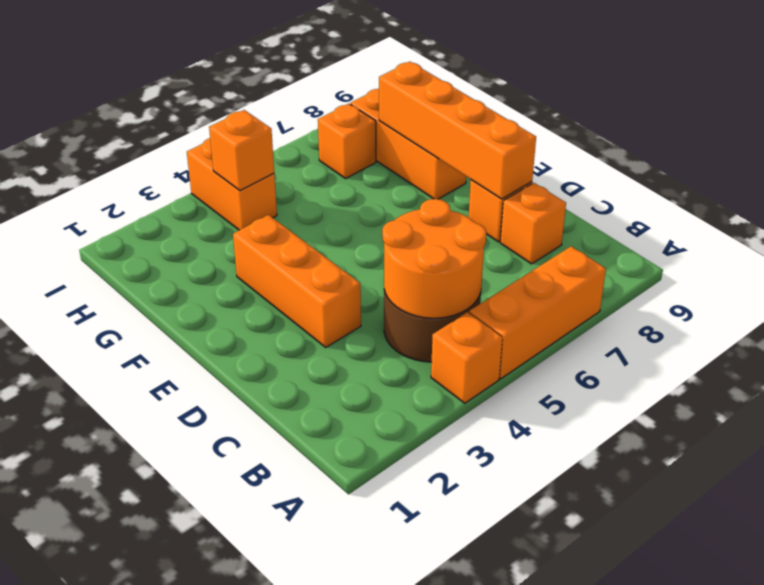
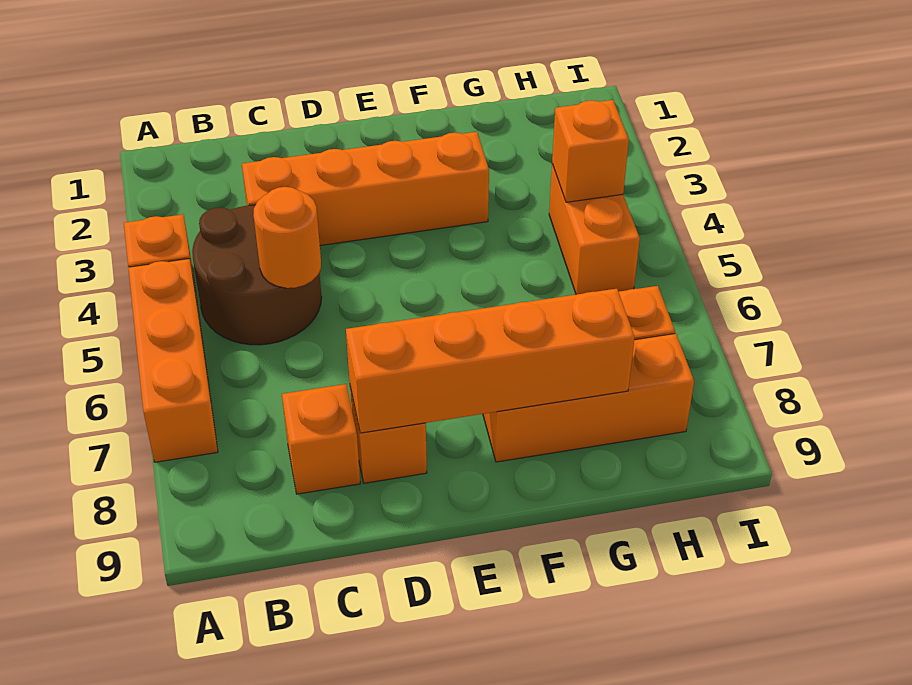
orange 2x2 round brick [382,199,486,318] -> orange 1x1 round brick [253,187,321,288]
orange 1x3 brick [233,215,361,347] -> orange 1x4 brick [242,132,489,245]
orange 1x2 brick [187,138,277,230] -> orange 1x2 brick turned to [549,164,640,295]

